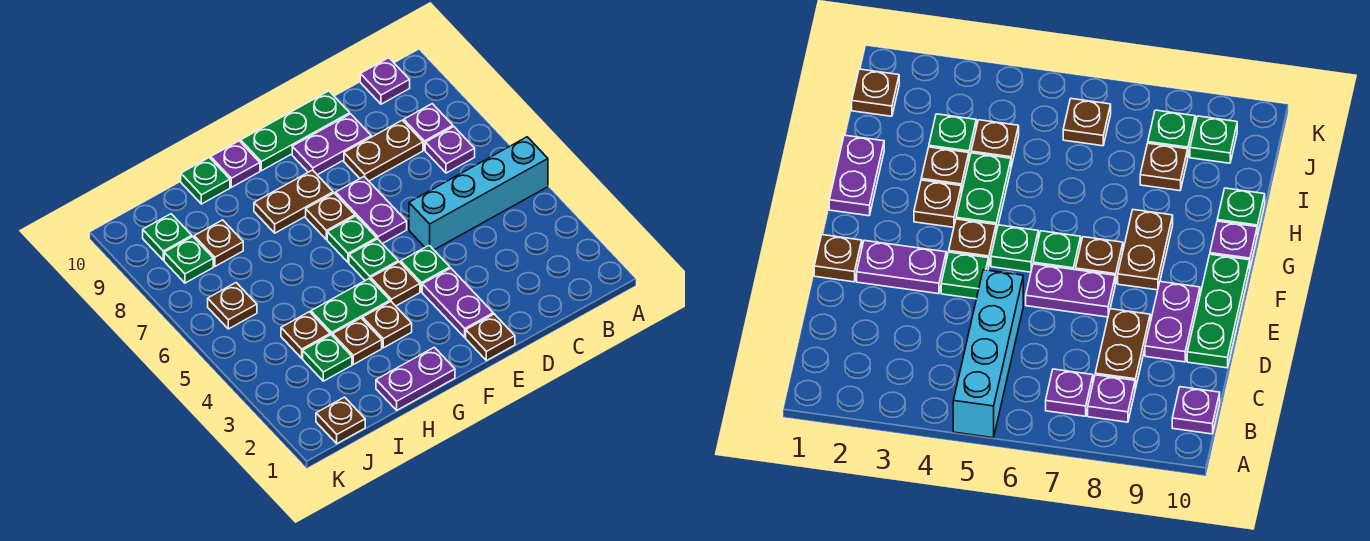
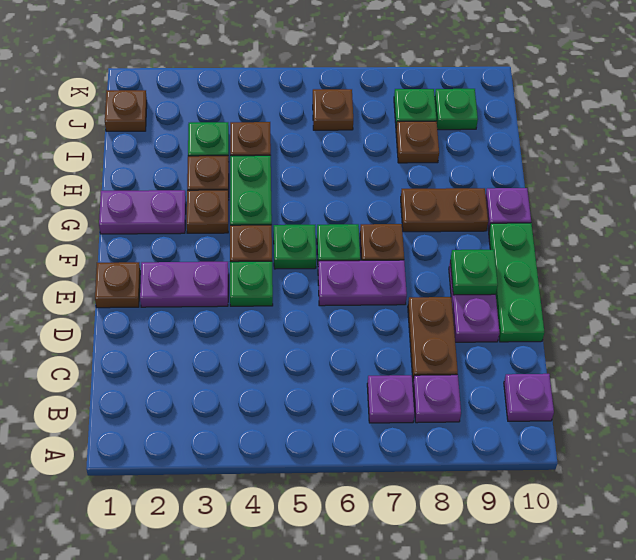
cyan 1x4 brick [409,137,548,250] -> none
brown 1x2 plate [254,170,333,233] -> brown 1x2 plate turned to [401,188,488,232]
purple 1x2 plate [376,347,455,410] -> purple 1x2 plate turned to [99,190,186,234]
green 1x1 plate [181,158,230,204] -> green 1x1 plate moved to [450,250,498,295]

